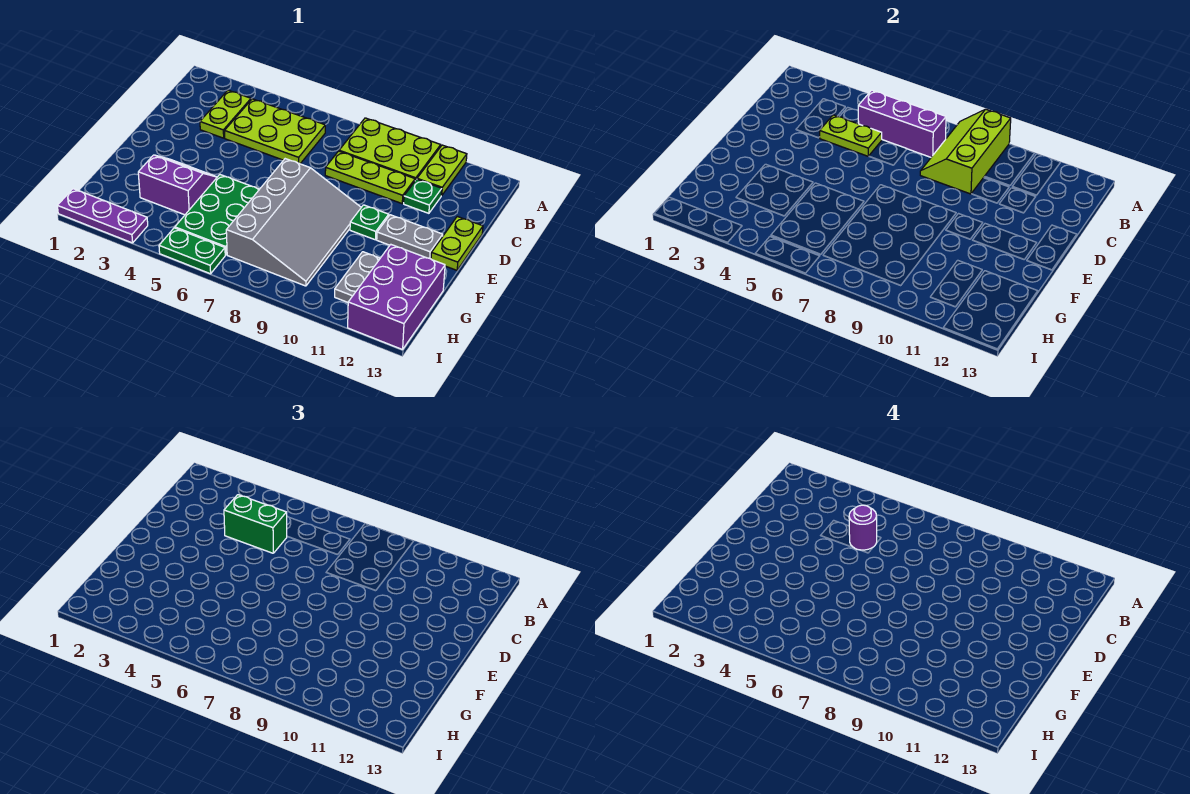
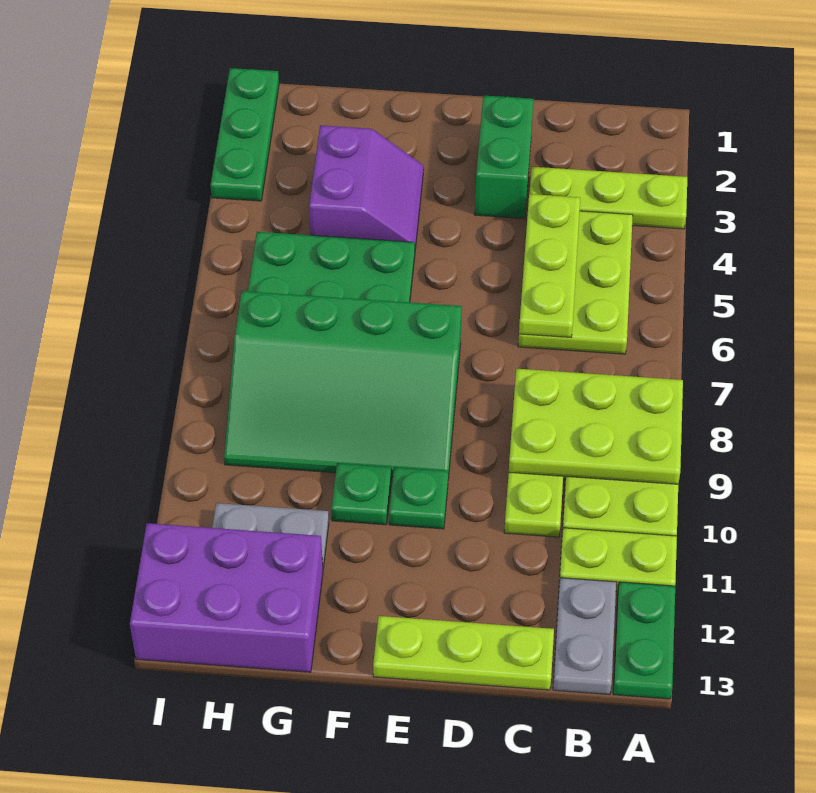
lime 2x3 slope [920,109,1011,194] -> lime 2x3 plate [509,369,683,484]
lime 1x2 plate [200,90,251,138] -> lime 1x3 plate [529,167,687,229]
purple 1x3 brick [858,90,946,157] -> none
lime 1x2 plate [820,115,882,156] -> lime 1x3 plate [519,194,580,337]
green 1x2 brick [224,495,287,553] -> green 1x2 brick moved to [475,96,533,218]
purple 1x1 round brick [849,505,877,550] -> none
green 1x1 plate [404,179,442,213] -> green 1x1 plate moved to [331,463,391,525]
lime 1x2 plate [431,216,483,270] -> lime 1x3 plate [373,616,554,690]
grey 3x4 slope [226,159,361,286] -> green 3x4 slope [224,291,462,478]
grey 1x2 plate [377,215,443,259] -> grey 1x2 plate moved to [553,578,616,695]
purple 1x3 plate [57,189,148,243] -> green 1x3 plate [211,68,279,201]
green 1x2 plate [159,228,225,274] -> green 1x2 plate moved to [613,582,675,699]

